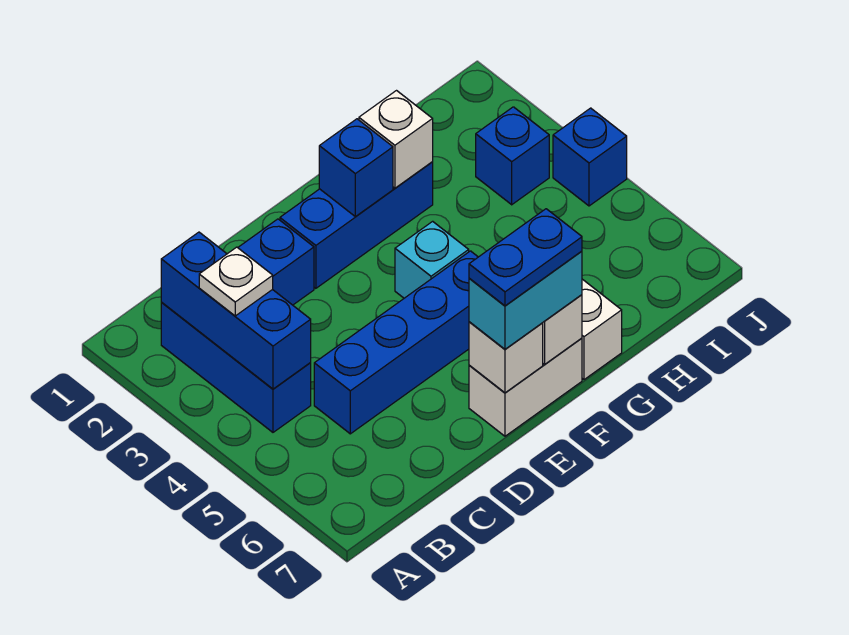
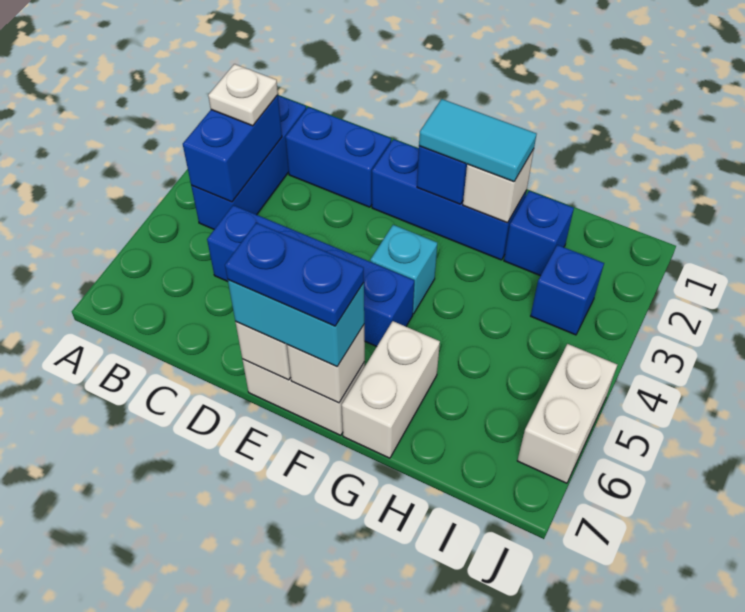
blue 1x3 brick [161,232,311,389] -> blue 1x2 brick [183,95,282,202]
none -> cyan 1x2 tile [419,99,537,182]
blue 1x1 brick [553,108,627,206] -> blue 1x1 brick moved to [504,191,574,276]
none -> white 1x2 brick [517,344,617,483]

